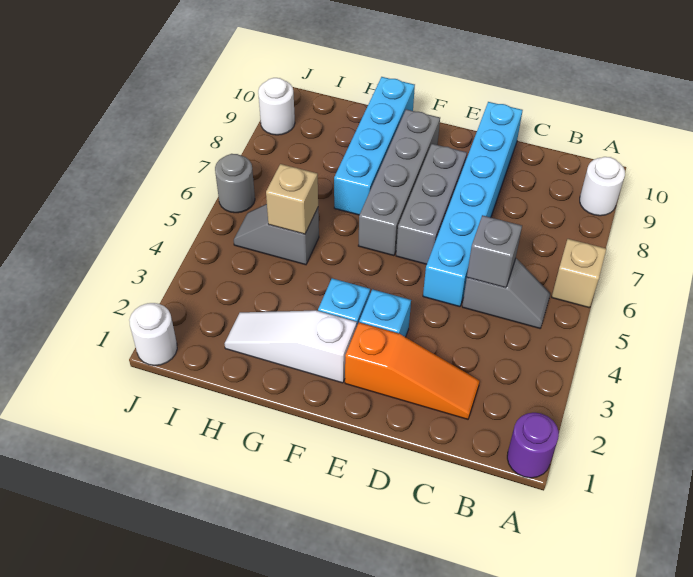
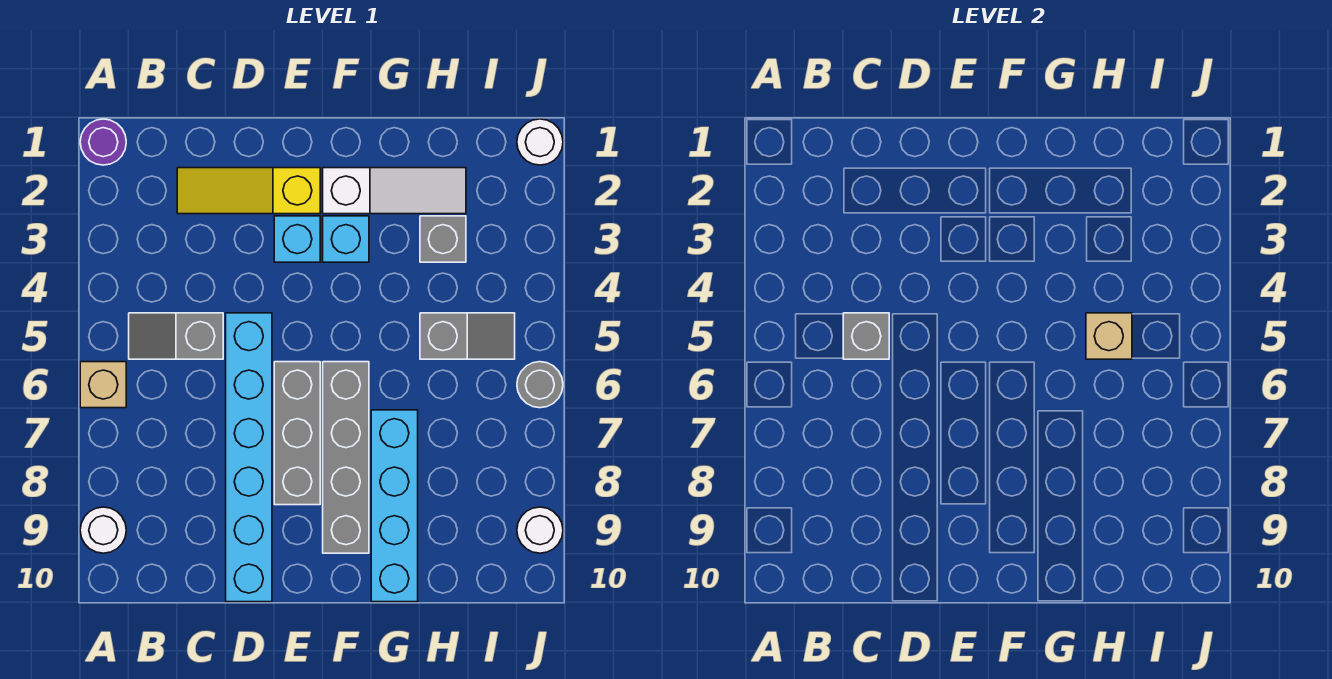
orange 1x3 slope [345,323,480,419] -> yellow 1x3 slope [177,168,320,214]
none -> grey 1x1 brick [420,216,466,262]

